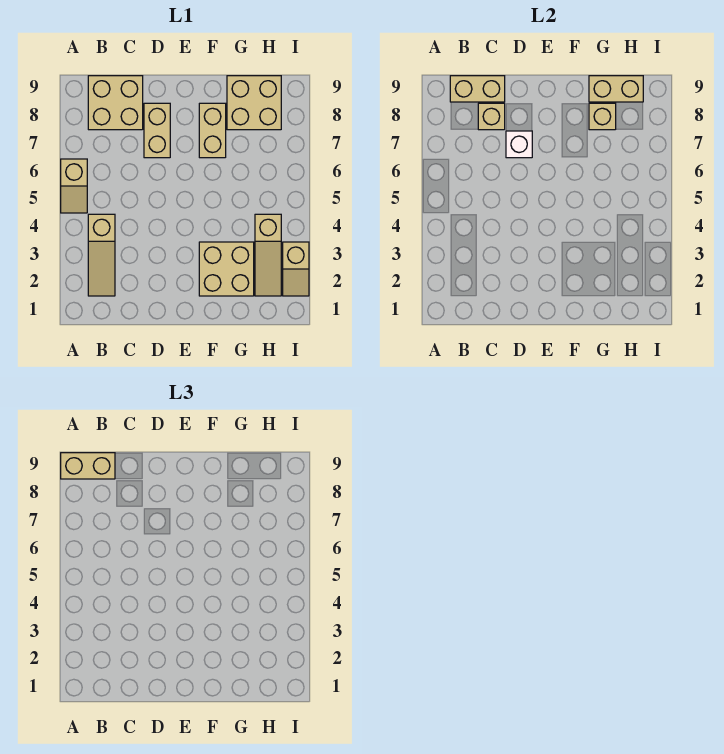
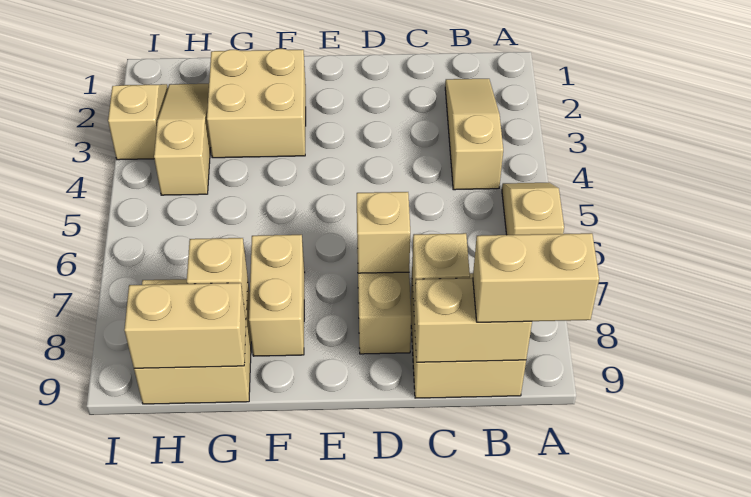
white 1x1 brick [506,131,532,158] -> tan 1x1 brick [357,192,410,273]

